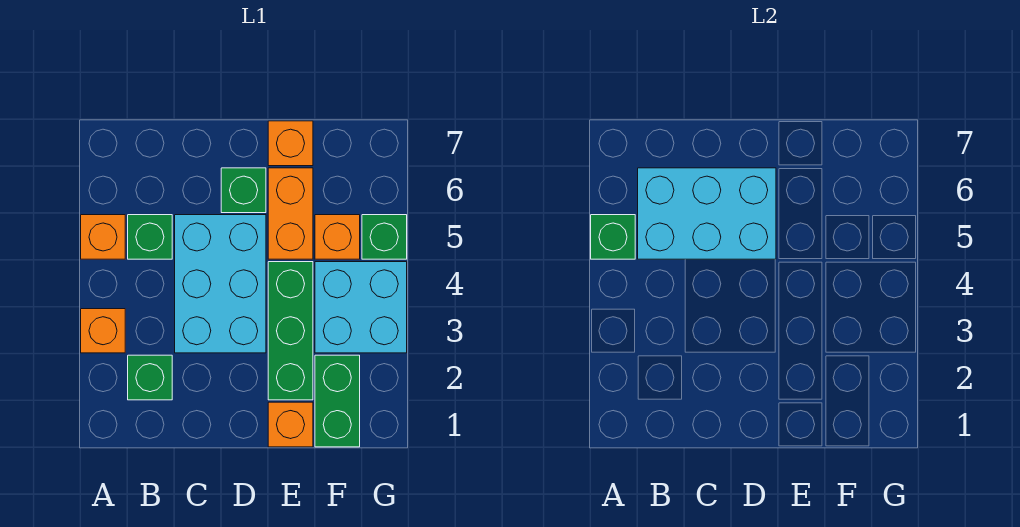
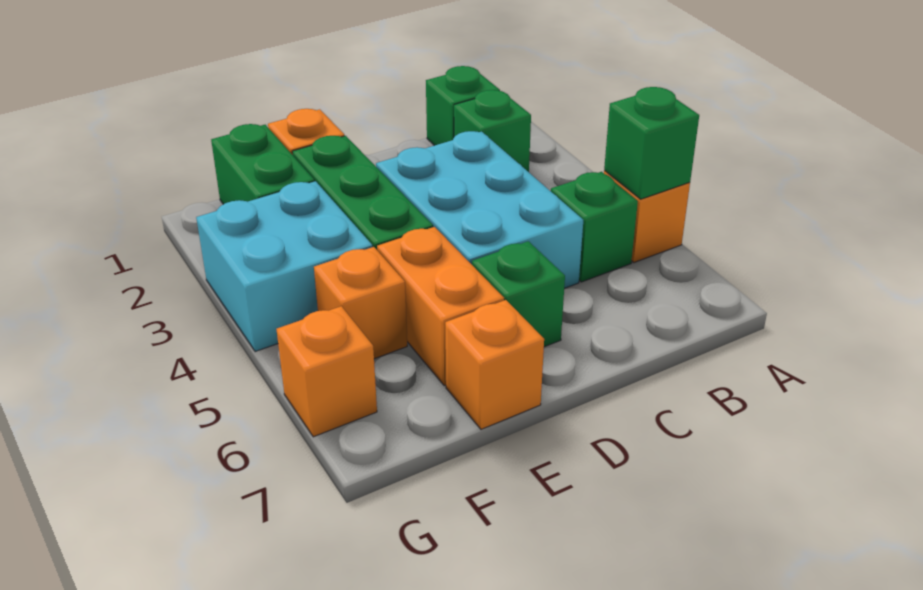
orange 1x1 brick [81,309,125,353] -> orange 1x1 brick moved to [276,306,377,437]
cyan 2x3 brick [638,168,776,259] -> none
green 1x1 brick [362,215,407,259] -> green 1x1 brick moved to [426,66,500,146]

